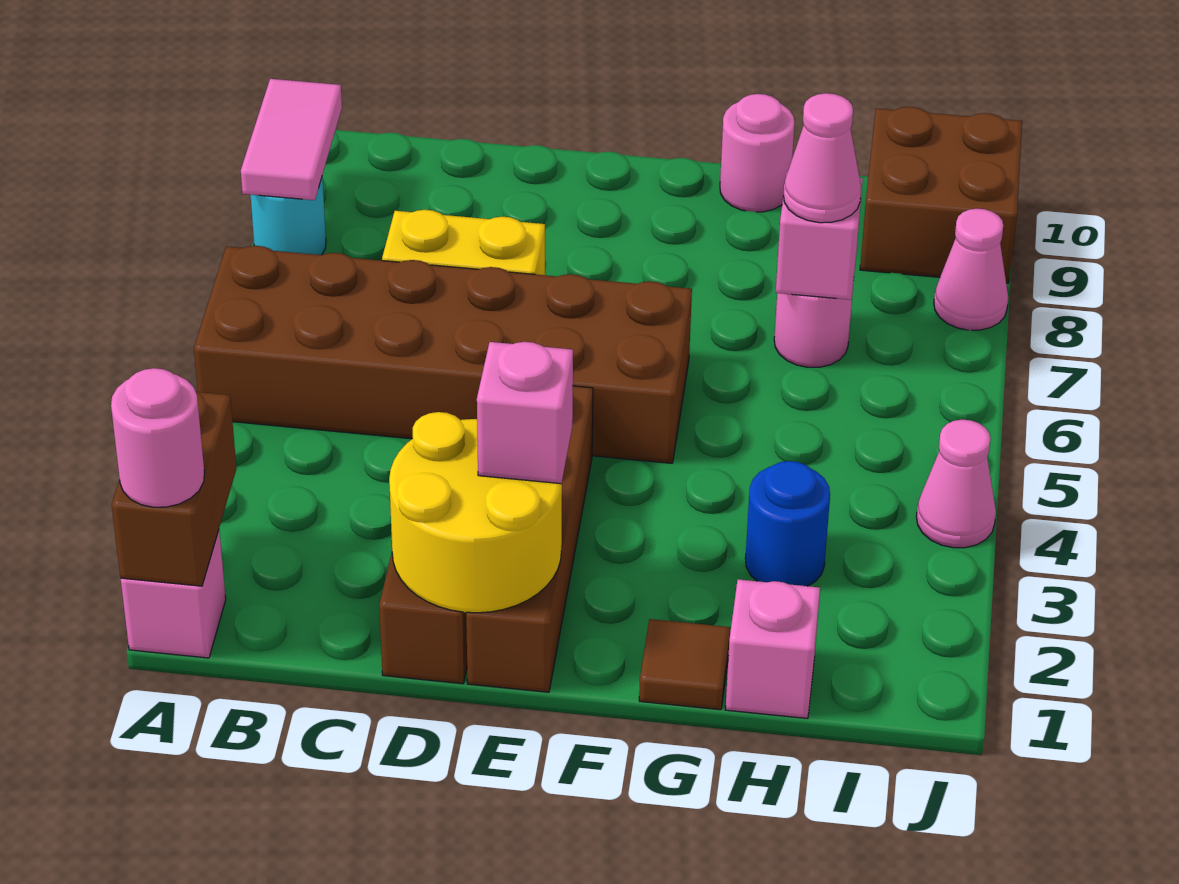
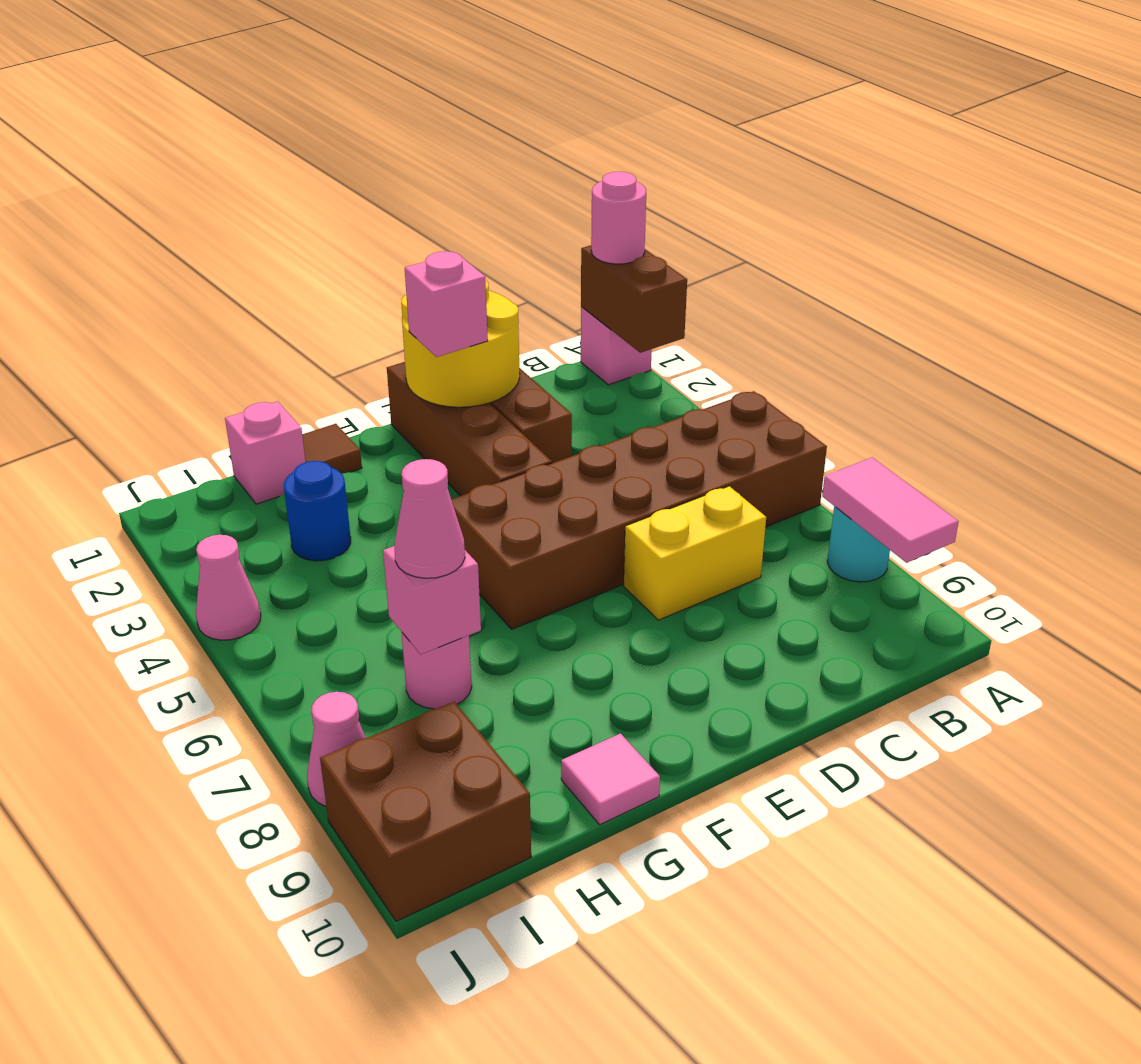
pink 1x1 round brick [720,94,795,212] -> pink 1x1 tile [561,734,660,825]

